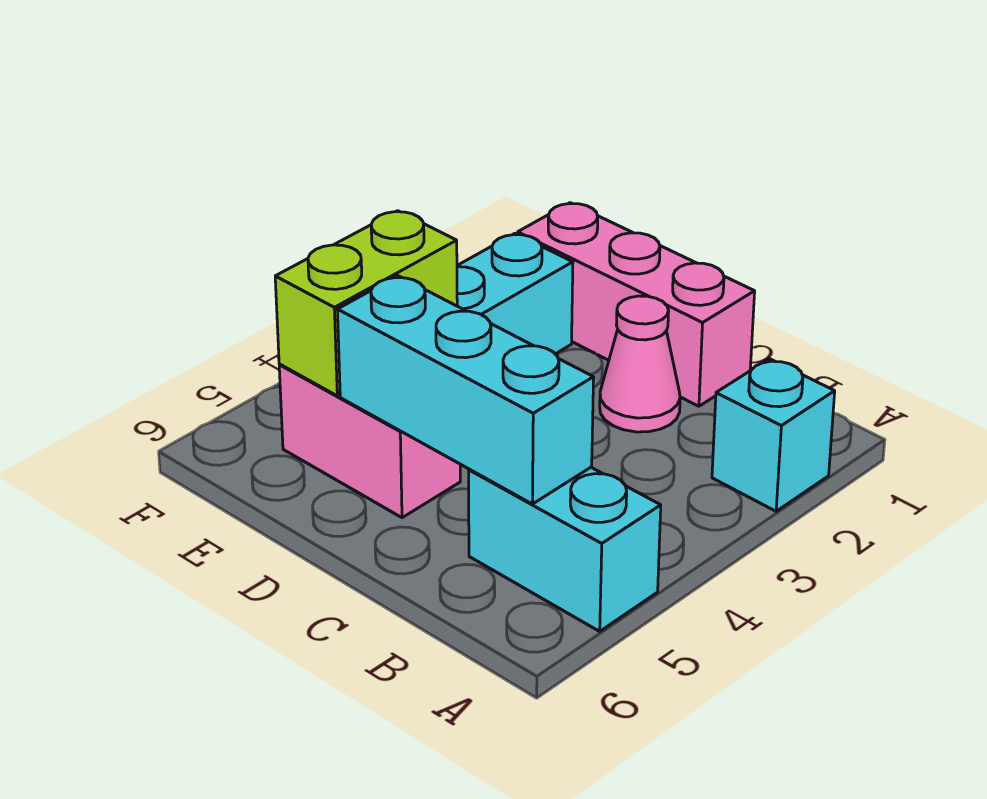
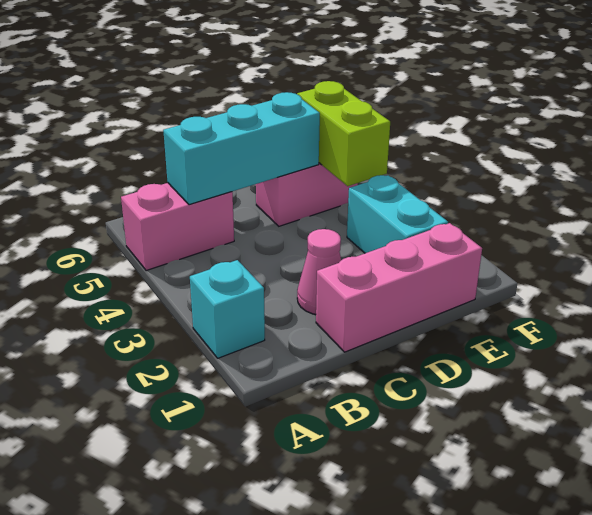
cyan 1x2 brick [469,467,661,631] -> pink 1x2 brick [121,183,234,271]

